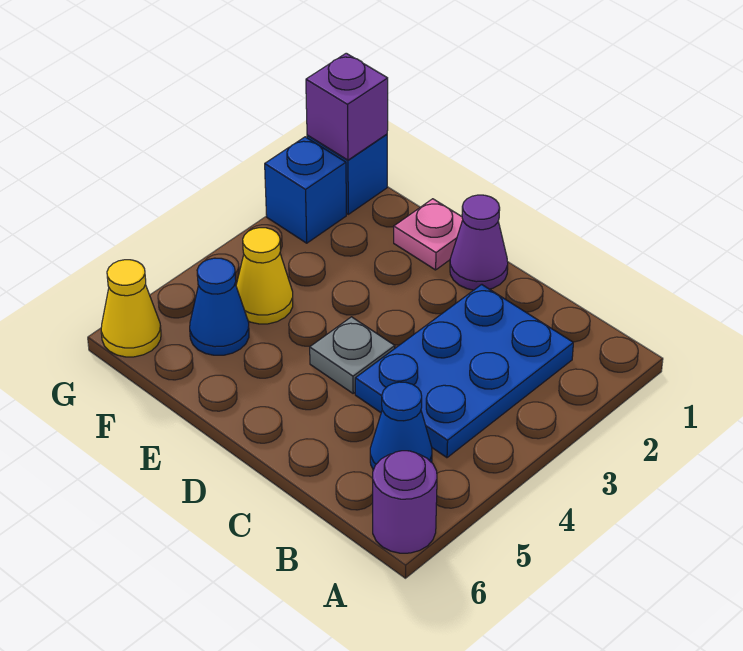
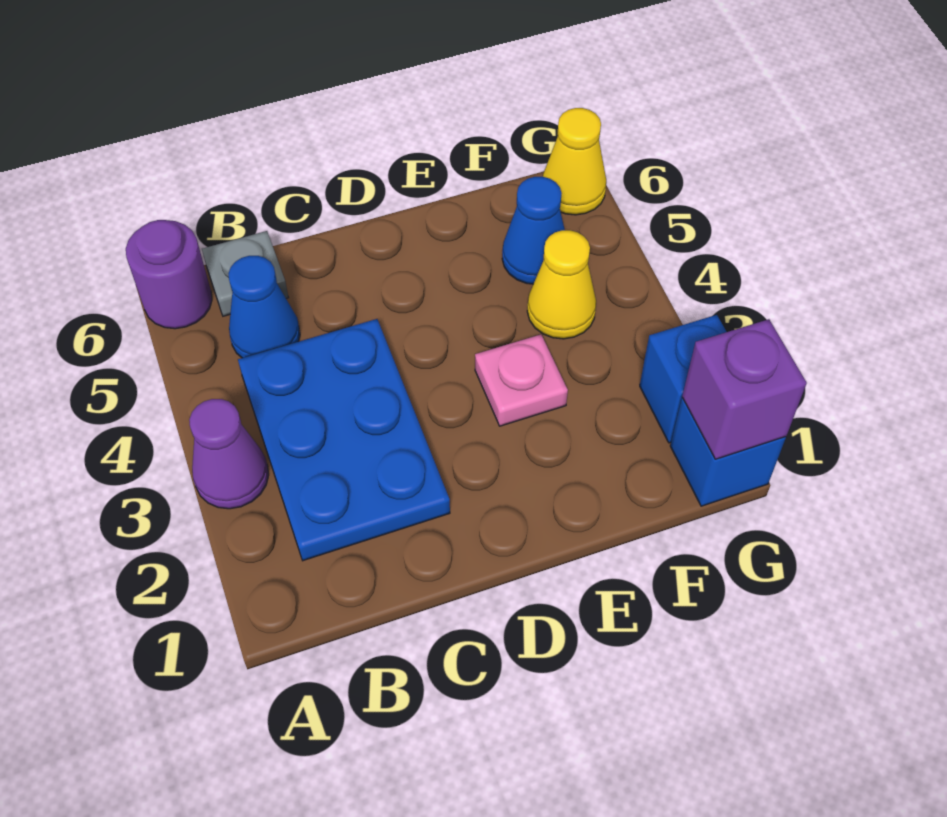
purple 1x1 cone [450,195,508,290] -> purple 1x1 cone moved to [189,399,269,509]
grey 1x1 plate [310,317,395,393] -> grey 1x1 plate moved to [202,231,289,316]
pink 1x1 plate [394,199,463,270] -> pink 1x1 plate moved to [475,334,568,426]

